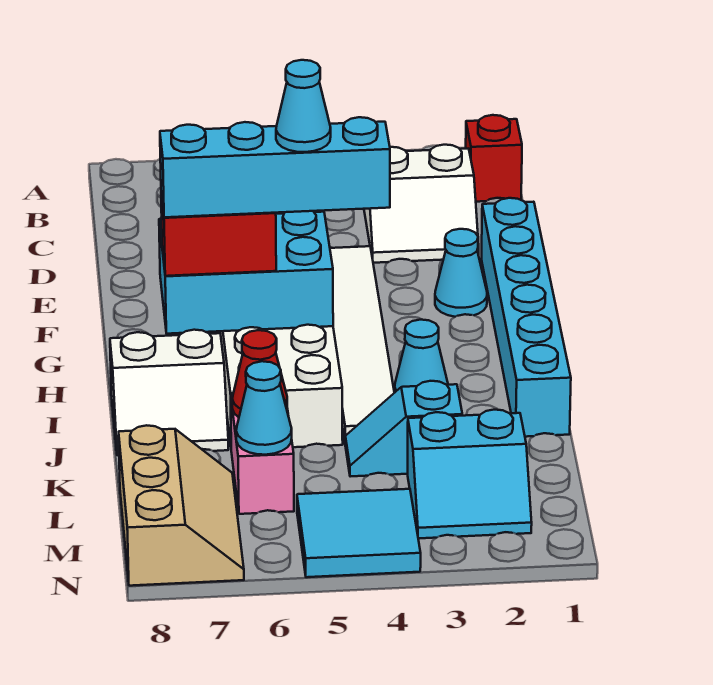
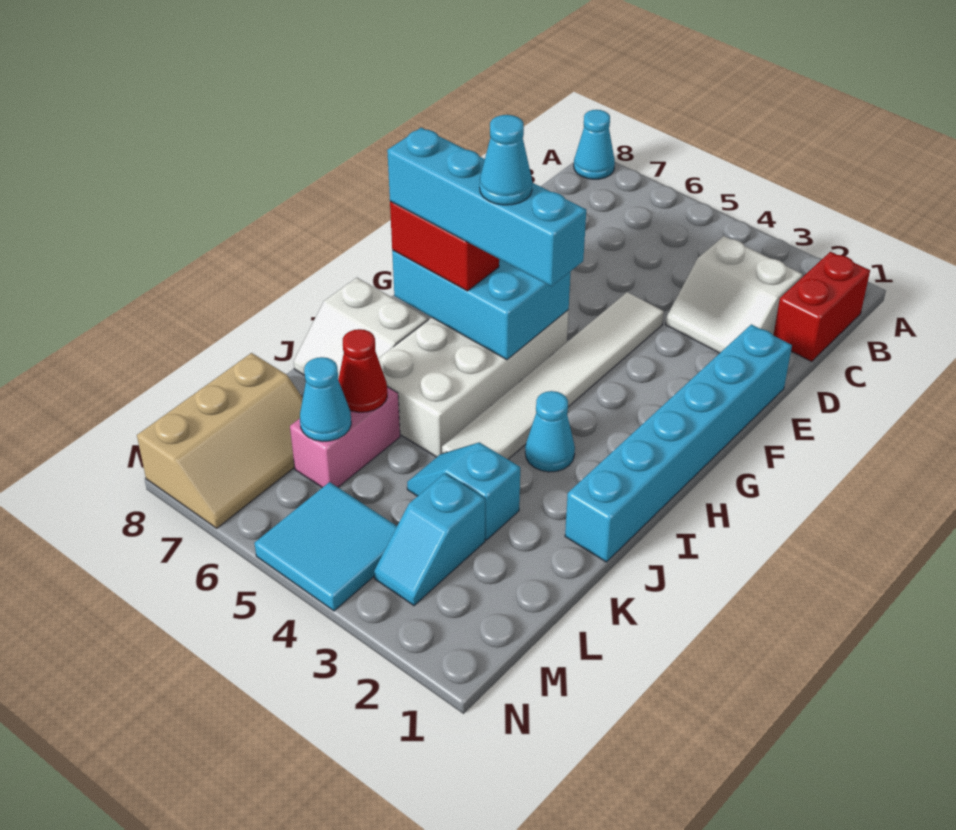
red 1x1 brick [466,115,522,202] -> red 1x2 brick [773,252,870,361]
cyan 1x1 cone [435,229,487,317] -> cyan 1x1 cone moved to [574,110,615,179]
cyan 2x2 slope [408,410,532,539] -> cyan 1x2 slope [374,473,485,606]

